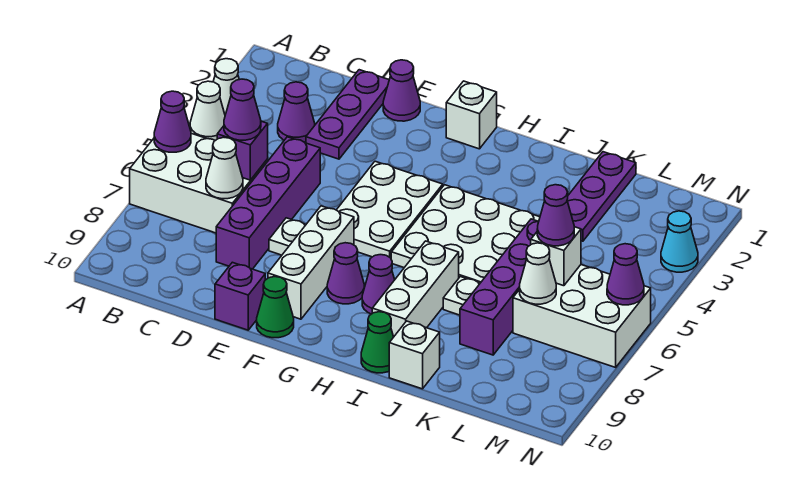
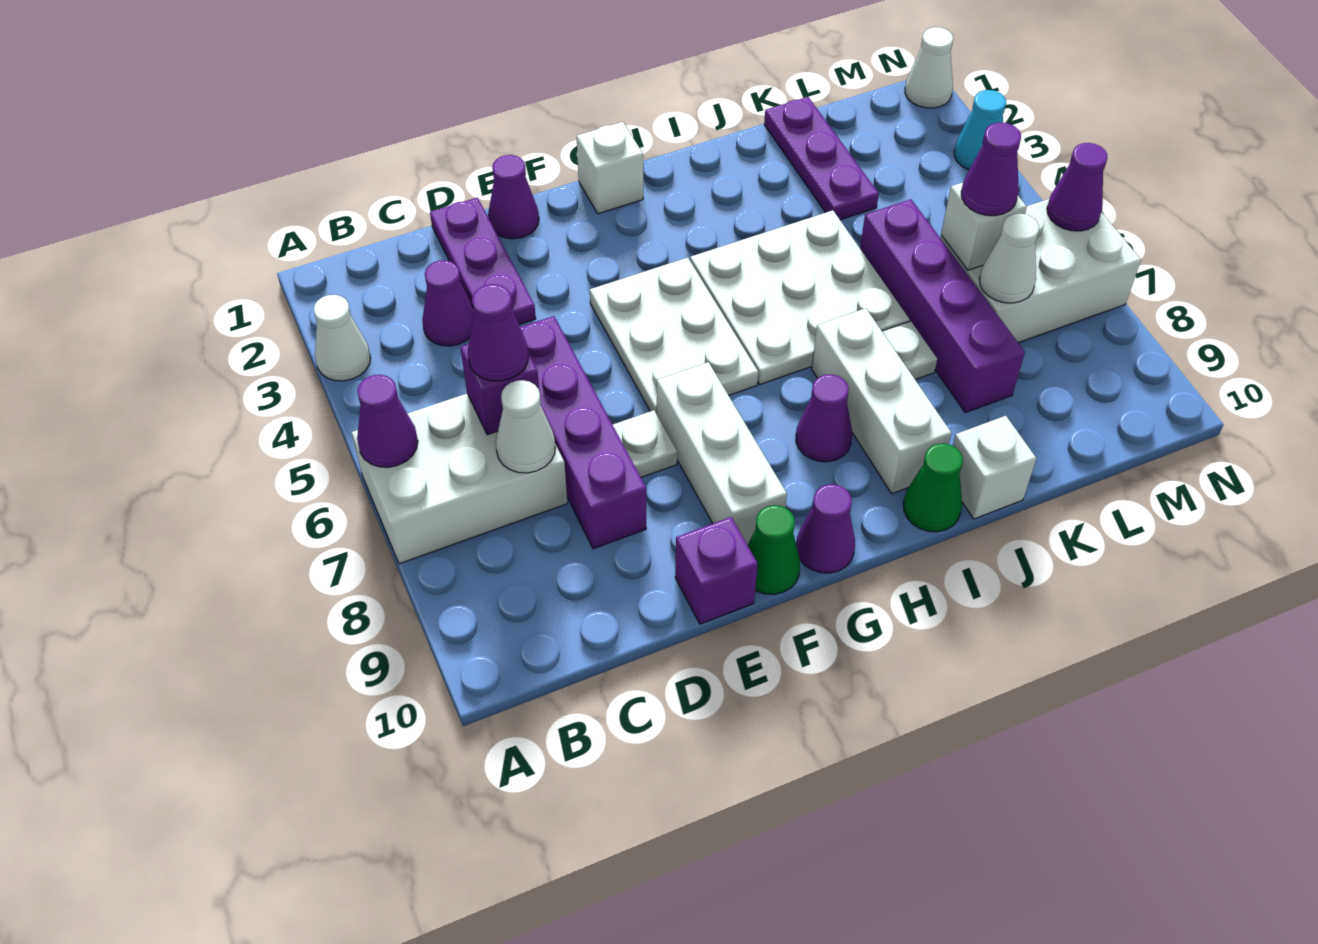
white 1x1 cone [190,81,225,141] -> white 1x1 cone moved to [905,27,953,108]
purple 1x1 cone [327,243,364,304] -> purple 1x1 cone moved to [796,484,855,573]

